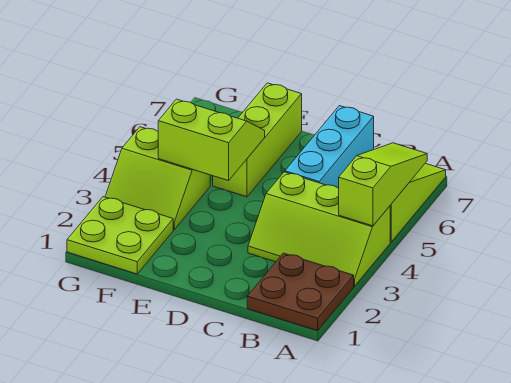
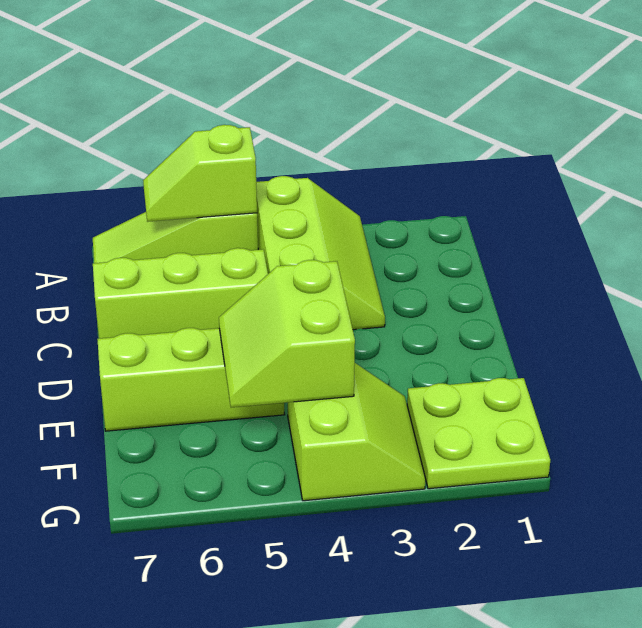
brown 2x2 plate [247,253,354,331] -> none
lime 1x3 slope [339,143,427,226] -> lime 1x2 slope [143,125,257,222]
cyan 1x3 brick [285,106,374,188] -> lime 1x3 brick [93,248,268,338]

